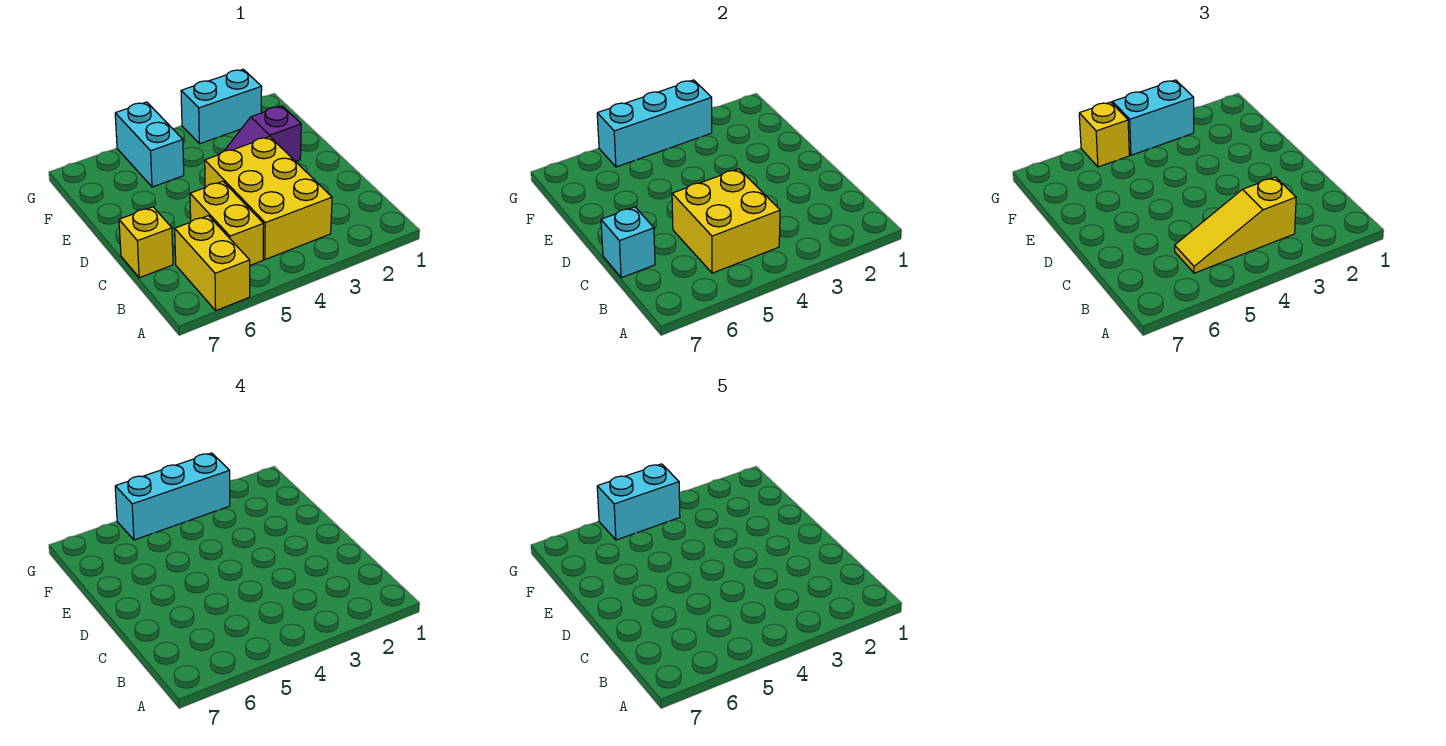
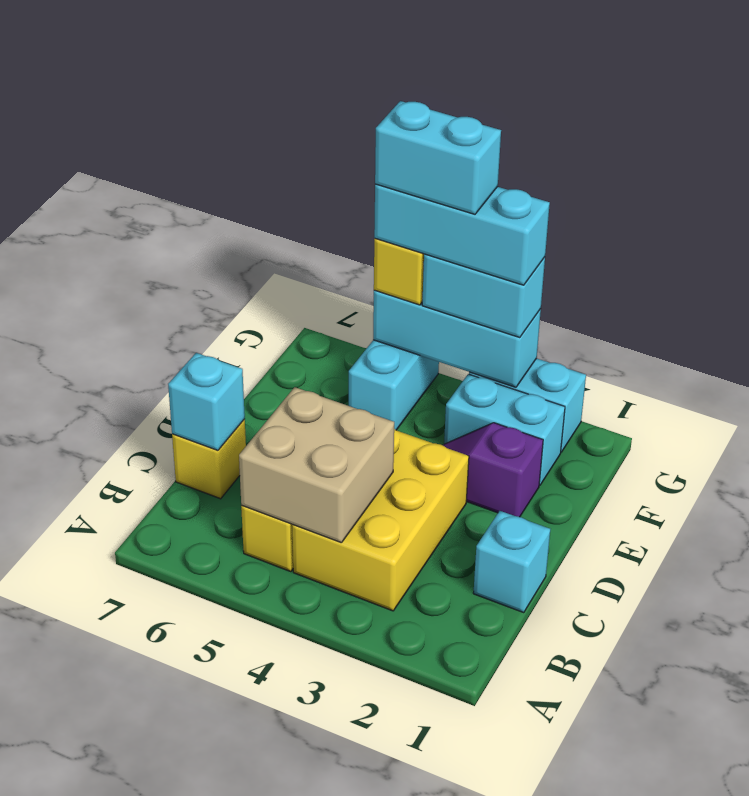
yellow 1x2 brick [175,216,250,310] -> none
yellow 1x3 slope [1175,177,1296,273] -> none
yellow 2x2 brick [672,169,780,273] -> tan 2x2 brick [239,387,394,543]
none -> cyan 1x1 brick [473,511,550,613]
none -> cyan 1x2 brick [444,374,565,485]

